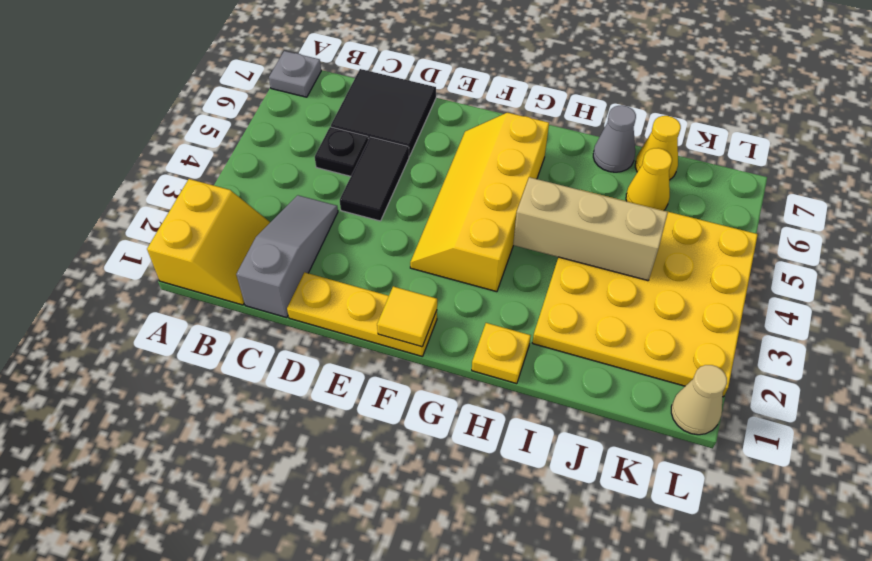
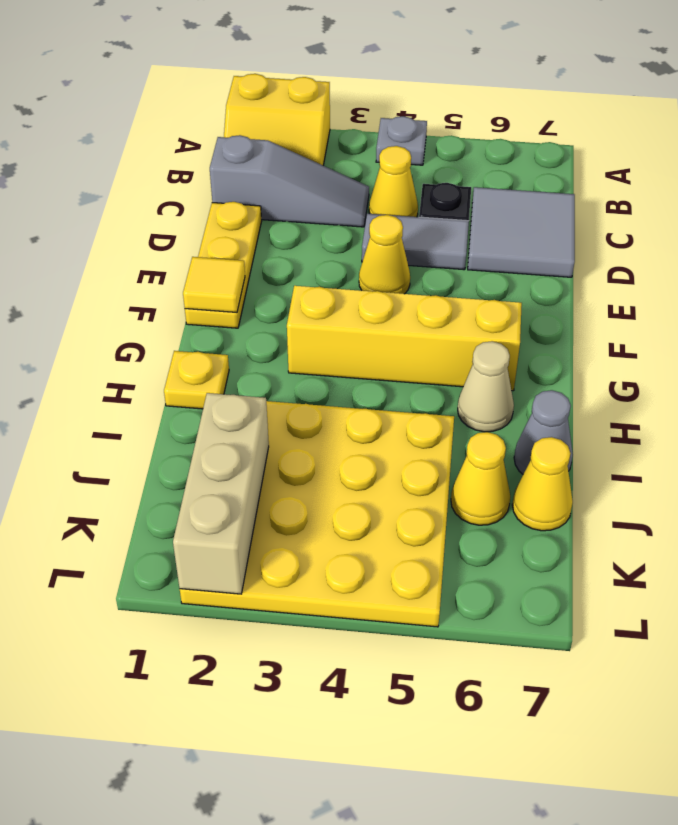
grey 1x1 plate [269,51,321,97] -> grey 1x1 plate moved to [376,116,427,165]
none -> yellow 1x1 cone [369,146,418,217]
black 2x2 tile [331,69,436,156] -> grey 2x2 tile [468,187,575,277]
black 1x2 tile [340,137,409,221] -> grey 1x2 tile [362,214,469,270]
none -> yellow 1x1 cone [359,215,410,294]
tan 1x3 brick [513,177,668,281] -> tan 1x3 brick moved to [173,393,269,594]
tan 1x1 cone [671,365,727,435] -> tan 1x1 cone moved to [458,341,514,432]

